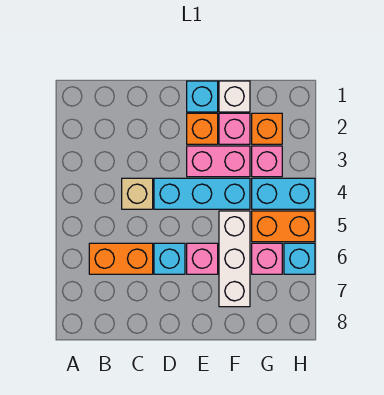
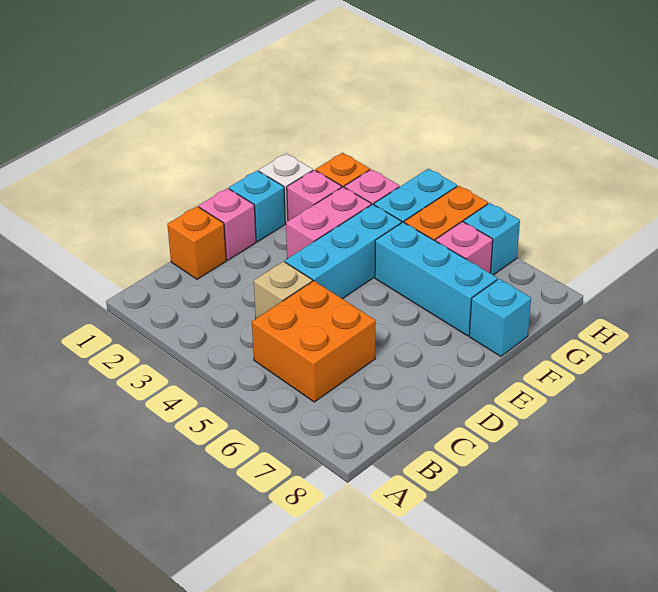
orange 1x2 brick [89,243,153,274] -> orange 2x2 brick [252,281,376,402]
cyan 1x1 brick [154,243,185,274] -> cyan 1x1 brick moved to [469,279,531,356]
orange 1x1 brick [187,113,218,144] -> orange 1x1 brick moved to [167,206,226,279]
pink 1x1 brick [187,243,218,274] -> pink 1x1 brick moved to [199,188,256,260]
white 1x3 brick [219,211,250,307] -> cyan 1x3 brick [375,222,497,336]

